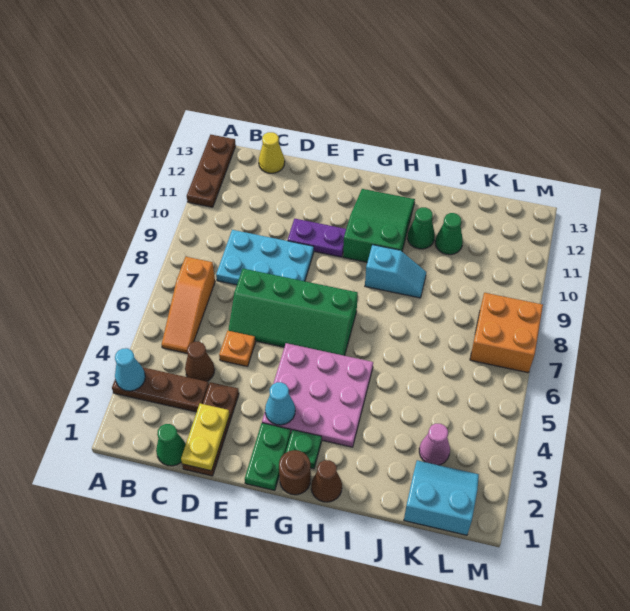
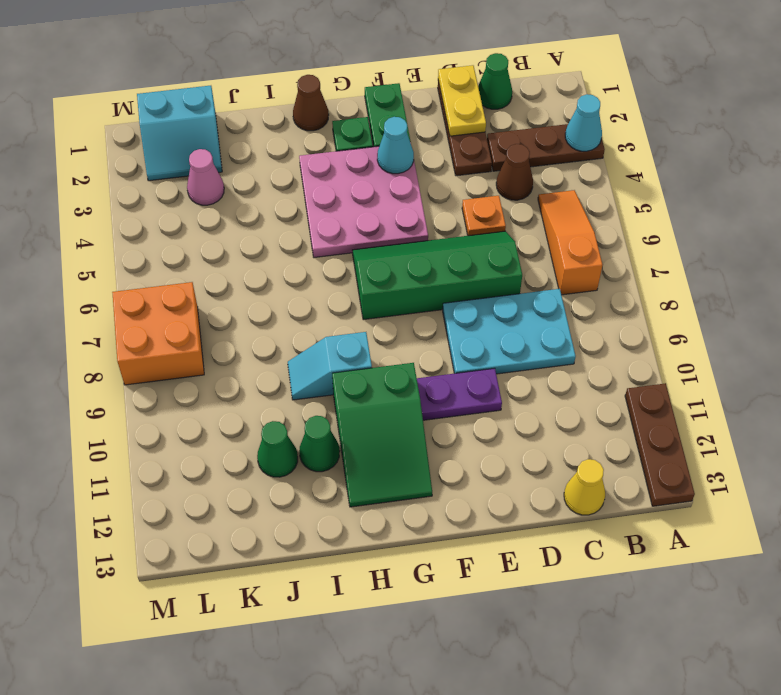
brown 1x1 round brick [279,450,311,495] -> none

